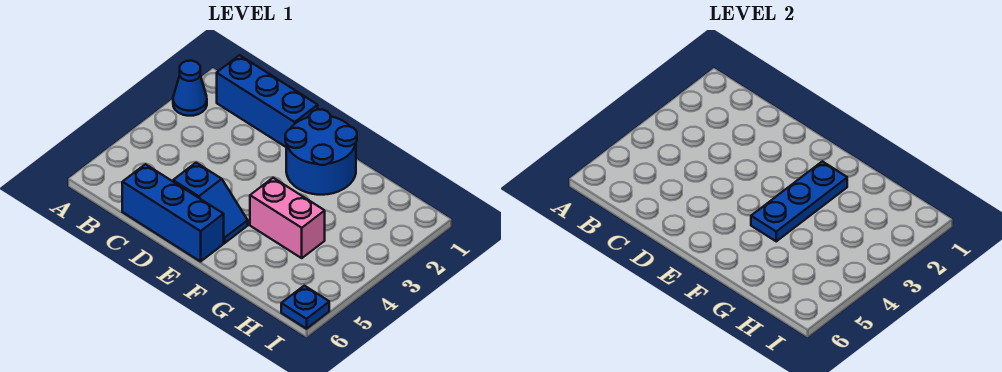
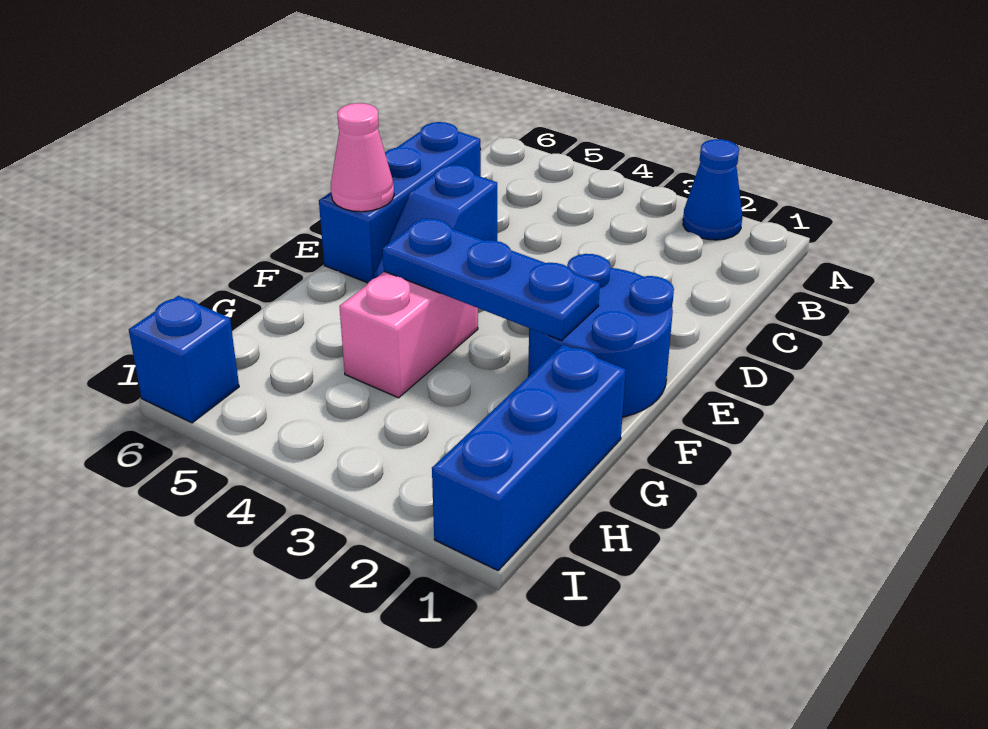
blue 1x3 brick [217,55,318,147] -> blue 1x3 brick moved to [432,345,626,570]
none -> pink 1x1 cone [331,103,394,212]
blue 1x1 plate [281,286,329,329] -> blue 1x1 brick [129,296,239,423]

